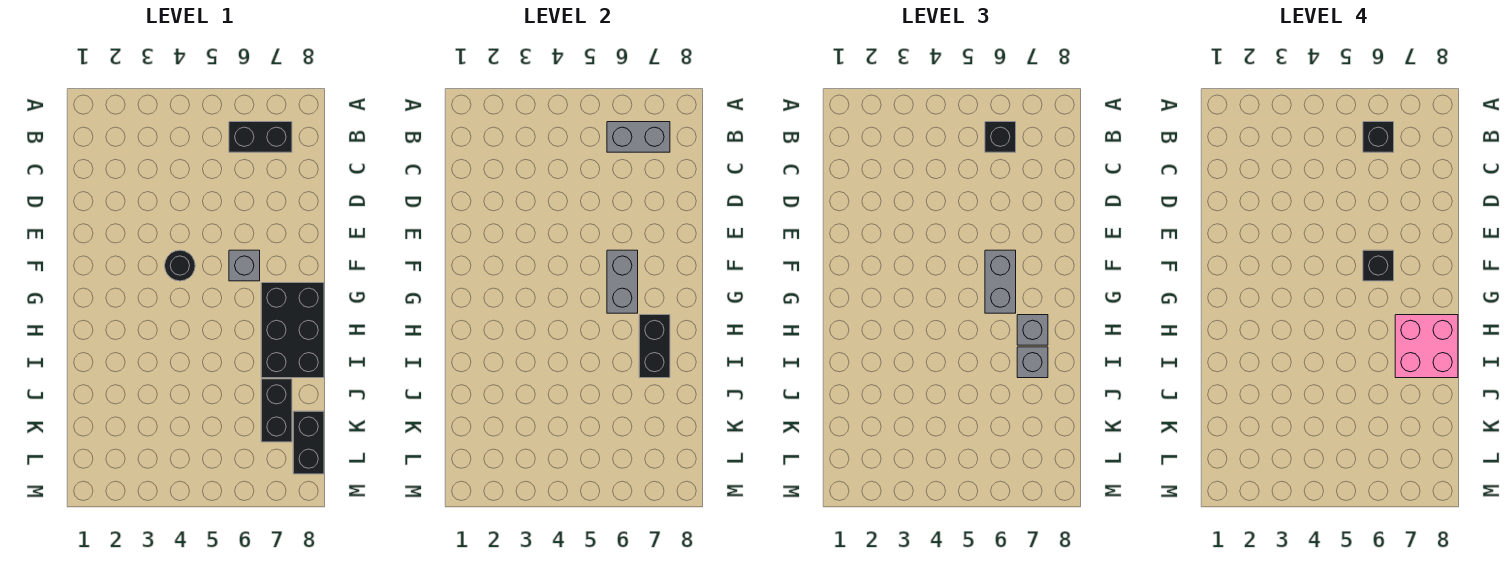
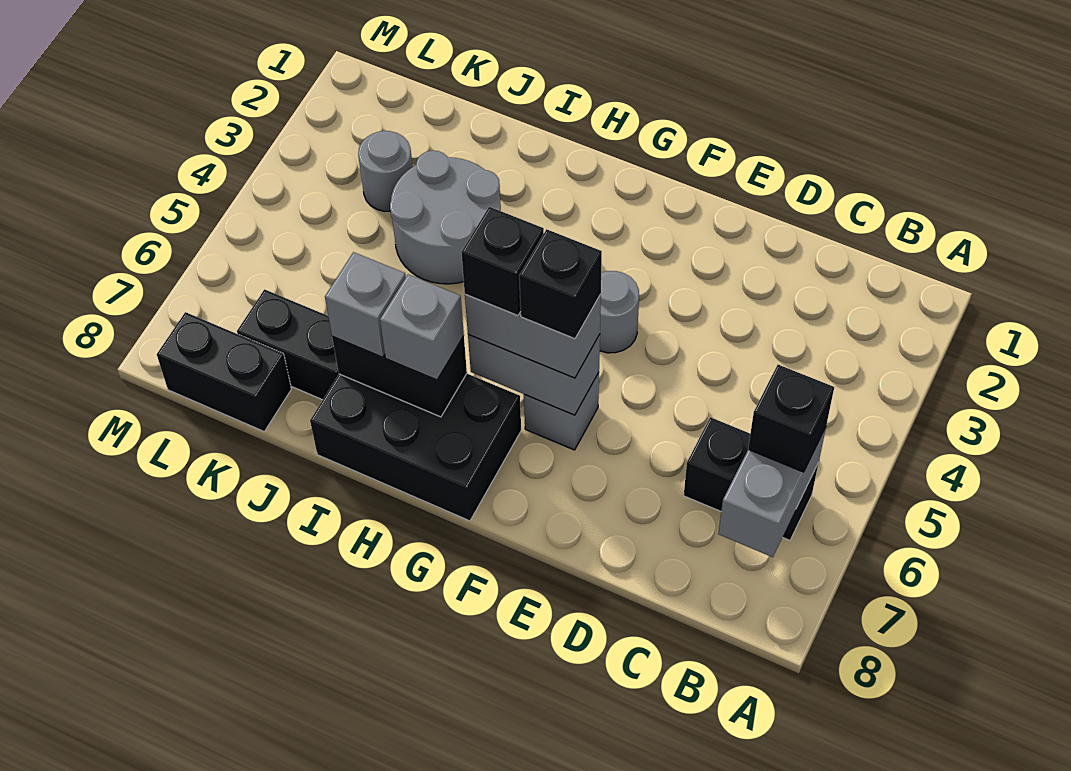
black 1x2 brick [229,122,292,152] -> black 1x2 brick turned to [684,417,818,540]
black 1x1 brick [1363,122,1394,152] -> black 1x1 brick moved to [461,207,544,316]
black 1x1 round brick [165,250,195,281] -> grey 1x1 round brick [600,271,639,353]
pink 2x2 brick [1395,315,1458,378] -> none
none -> grey 2x2 round brick [390,151,501,284]
none -> grey 1x1 round brick [358,131,413,211]

